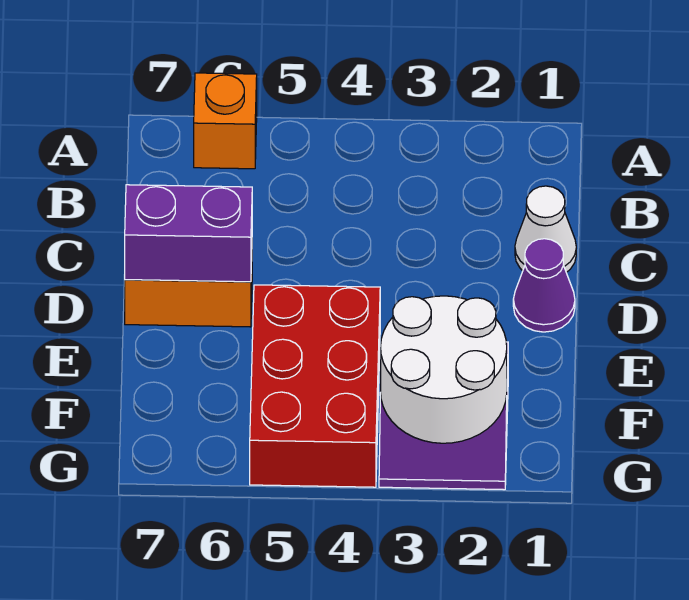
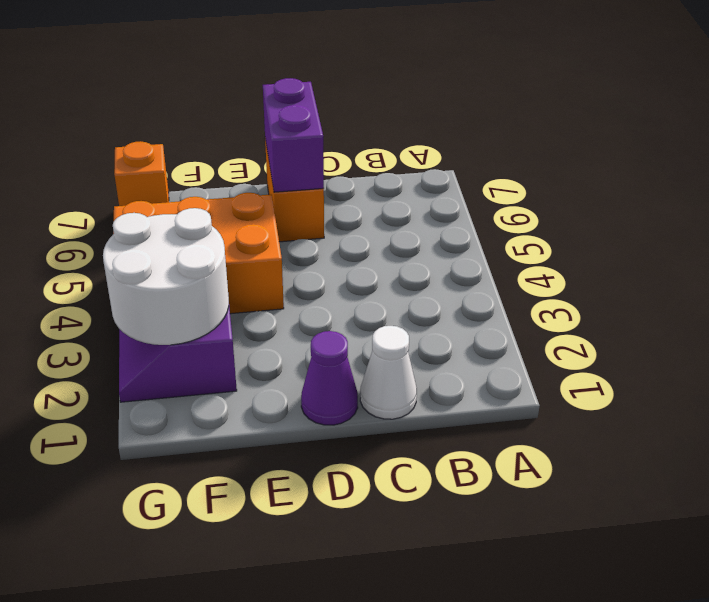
orange 1x1 brick [194,73,257,169] -> orange 1x1 brick moved to [114,141,169,206]
red 2x3 brick [250,285,380,487] -> orange 2x3 brick [113,193,284,314]

